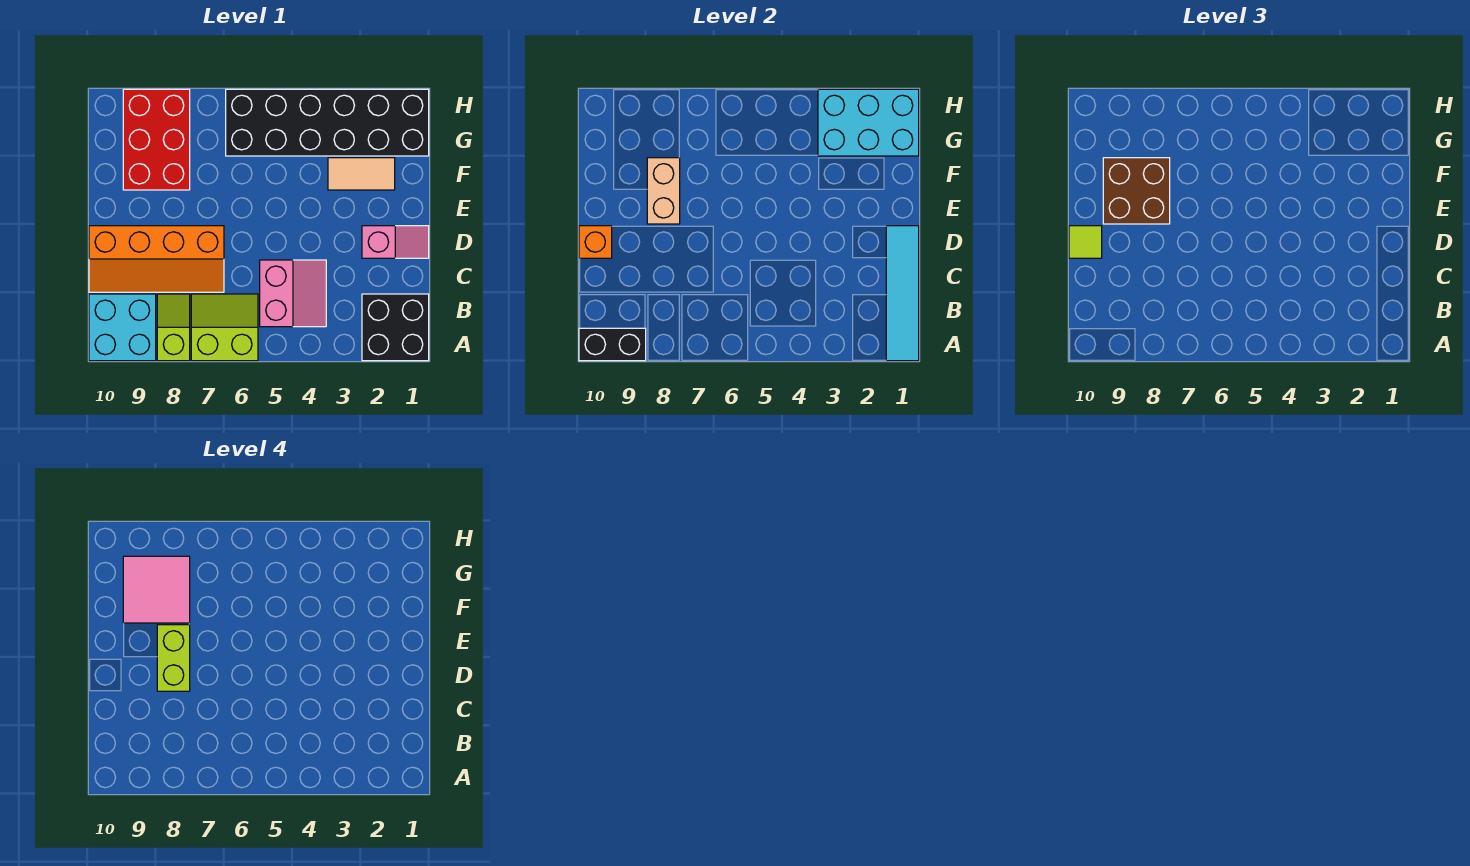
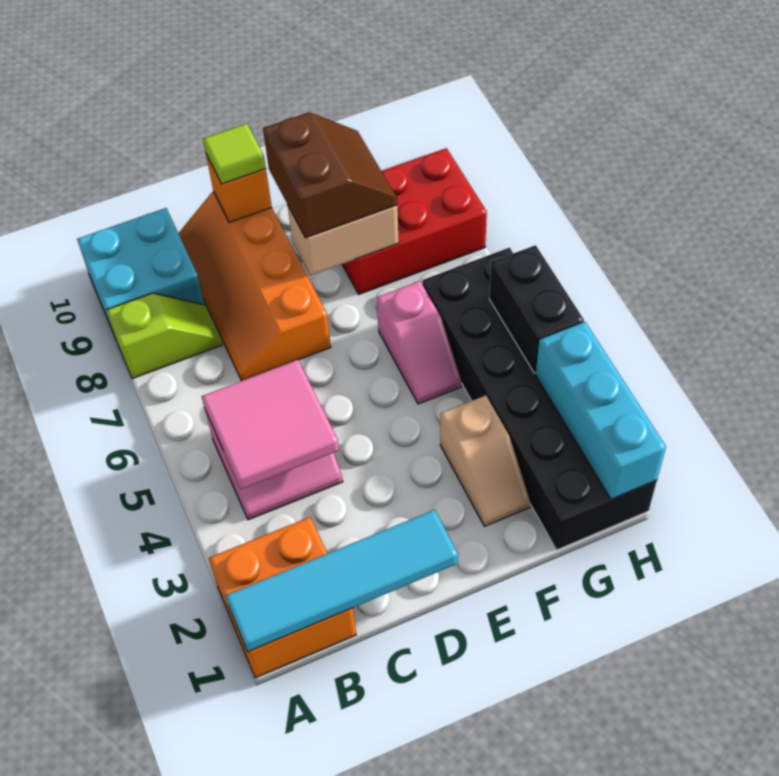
black 2x2 brick [362,294,429,361] -> orange 2x2 brick [209,517,356,678]
lime 2x2 slope [191,294,258,361] -> none
black 1x2 brick [579,328,646,361] -> black 1x2 brick moved to [489,245,584,373]
pink 1x2 slope [362,226,429,258] -> pink 1x2 slope moved to [377,281,461,404]
lime 1x2 brick [157,625,190,691] -> none
brown 2x2 brick [1103,158,1170,224] -> brown 2x2 slope [263,112,397,238]
tan 1x2 tile [328,158,395,190] -> tan 1x2 slope [440,395,530,526]
pink 2x2 tile [123,556,190,623] -> pink 2x2 tile moved to [201,360,339,489]
cyan 2x3 brick [818,89,919,156] -> cyan 1x3 brick [536,322,666,499]

